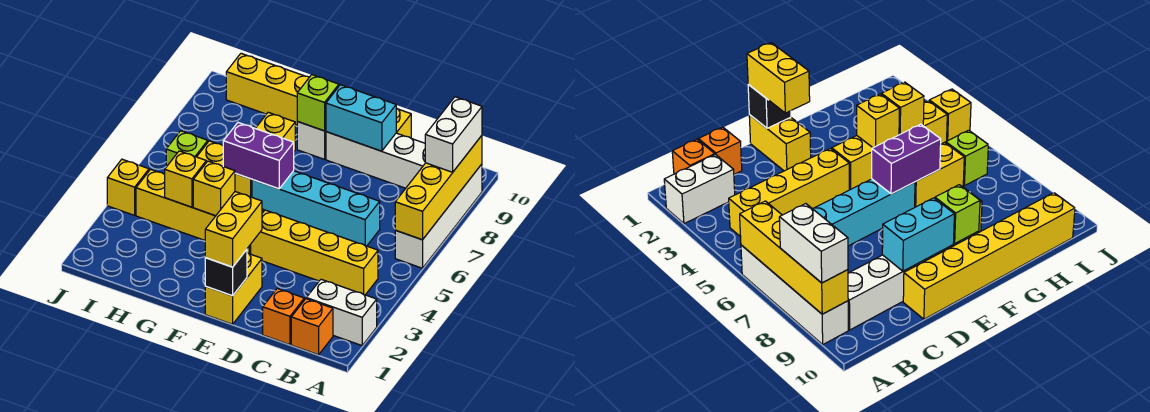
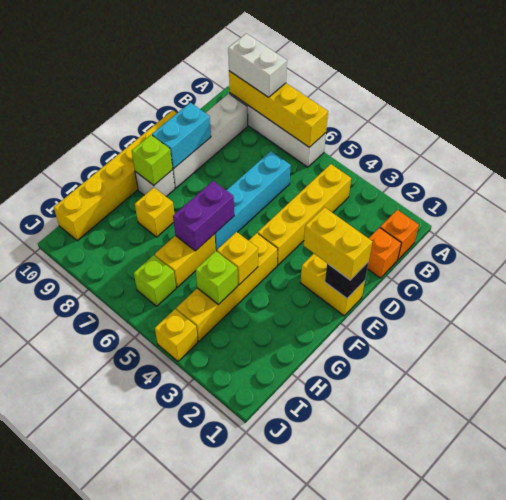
white 1x2 brick [306,279,377,346] -> none
yellow 1x1 brick [165,151,206,207] -> lime 1x1 brick [196,251,238,305]

